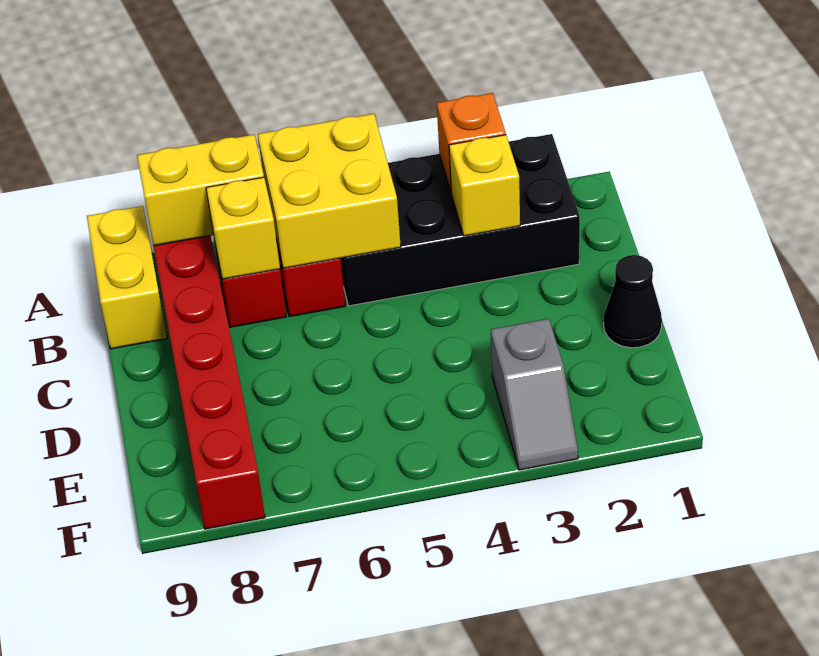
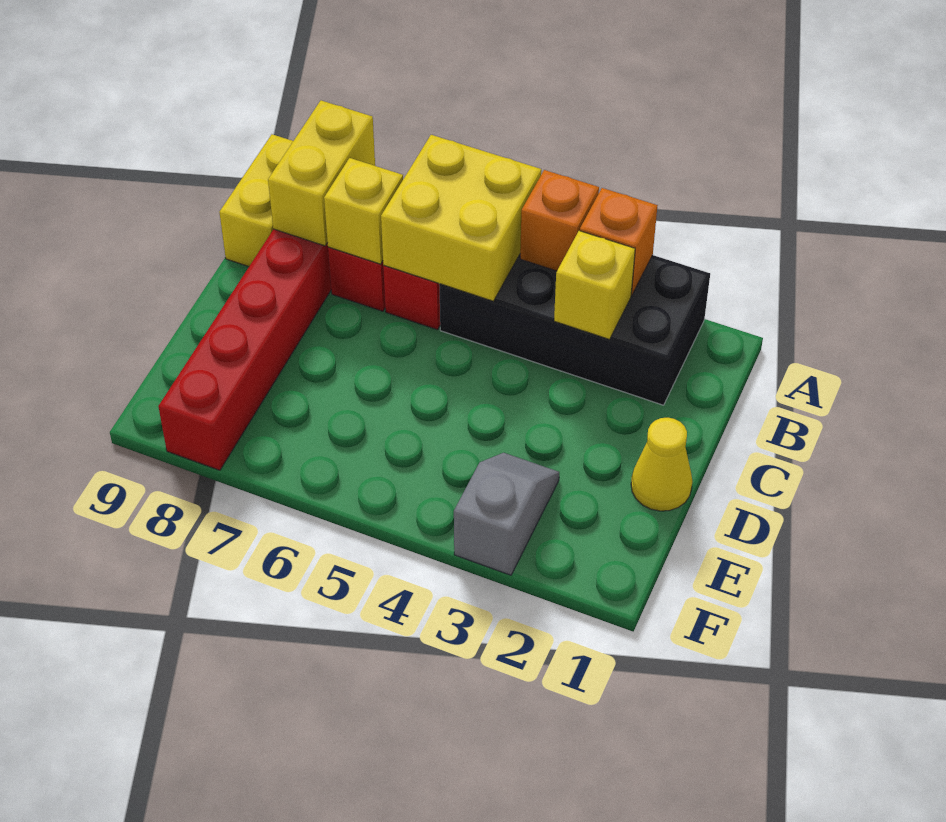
none -> orange 1x1 brick [520,170,599,271]
yellow 1x2 brick [137,135,264,246] -> yellow 1x2 brick turned to [268,100,375,246]
black 1x1 cone [604,255,662,348] -> yellow 1x1 cone [631,418,692,511]
grey 1x2 slope [491,319,578,470] -> grey 1x2 slope turned to [454,453,559,575]

